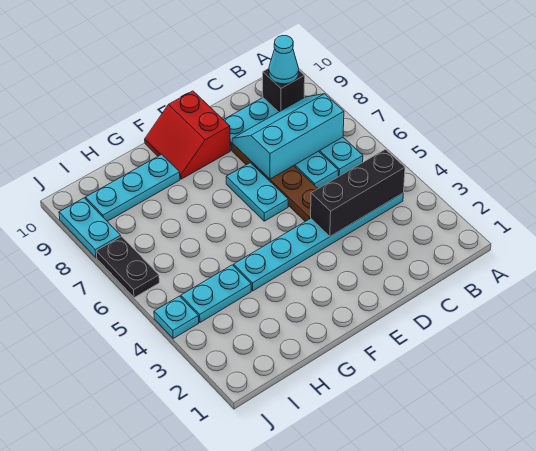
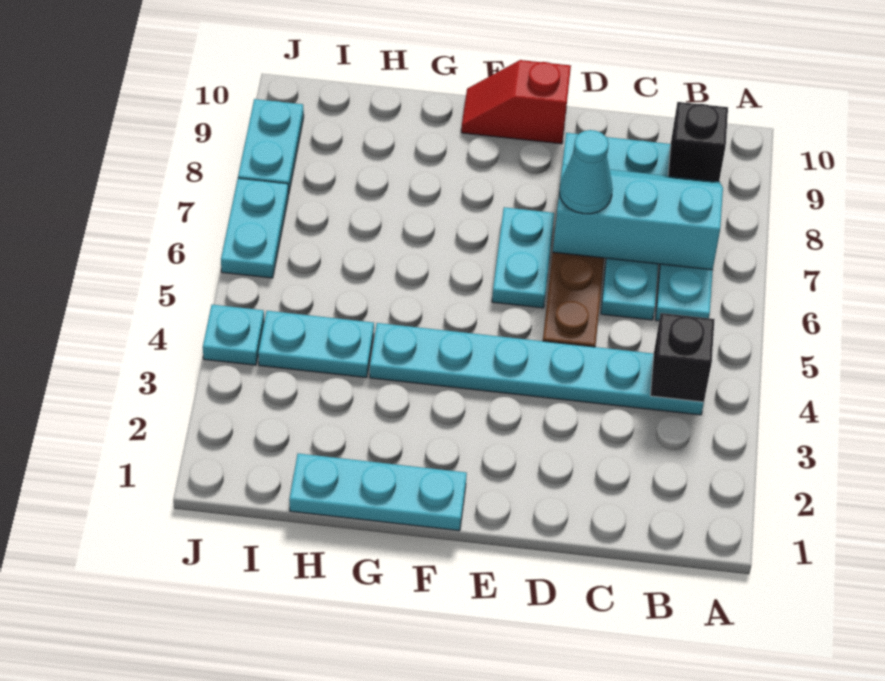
black 1x3 brick [311,149,405,236] -> black 1x1 brick [650,313,715,402]
cyan 1x1 cone [269,35,299,84] -> cyan 1x1 cone moved to [559,130,613,214]
red 2x2 slope [145,91,230,179] -> red 1x2 slope [461,60,571,144]
cyan 1x3 plate [85,154,180,221] -> cyan 1x3 plate moved to [289,453,467,531]
black 1x2 plate [96,236,159,298] -> cyan 1x2 plate [221,178,288,278]

